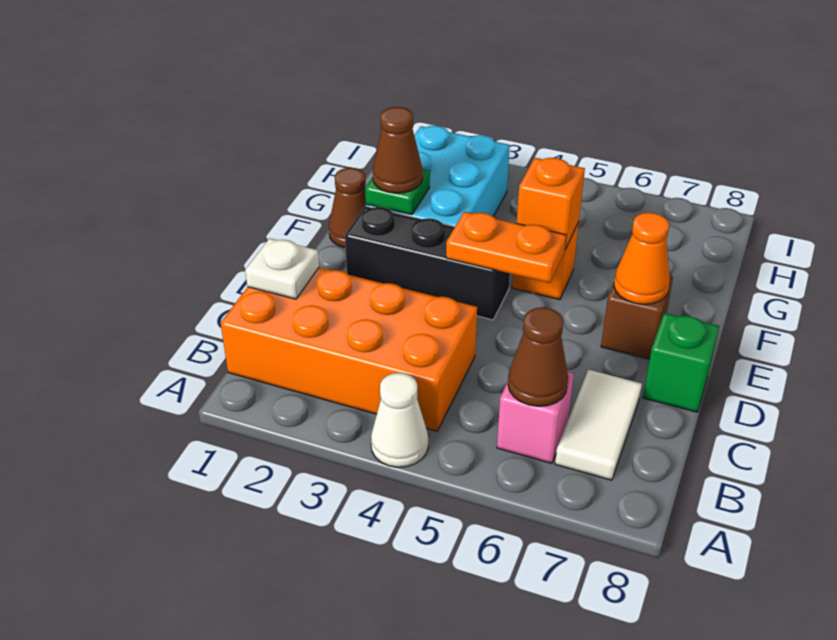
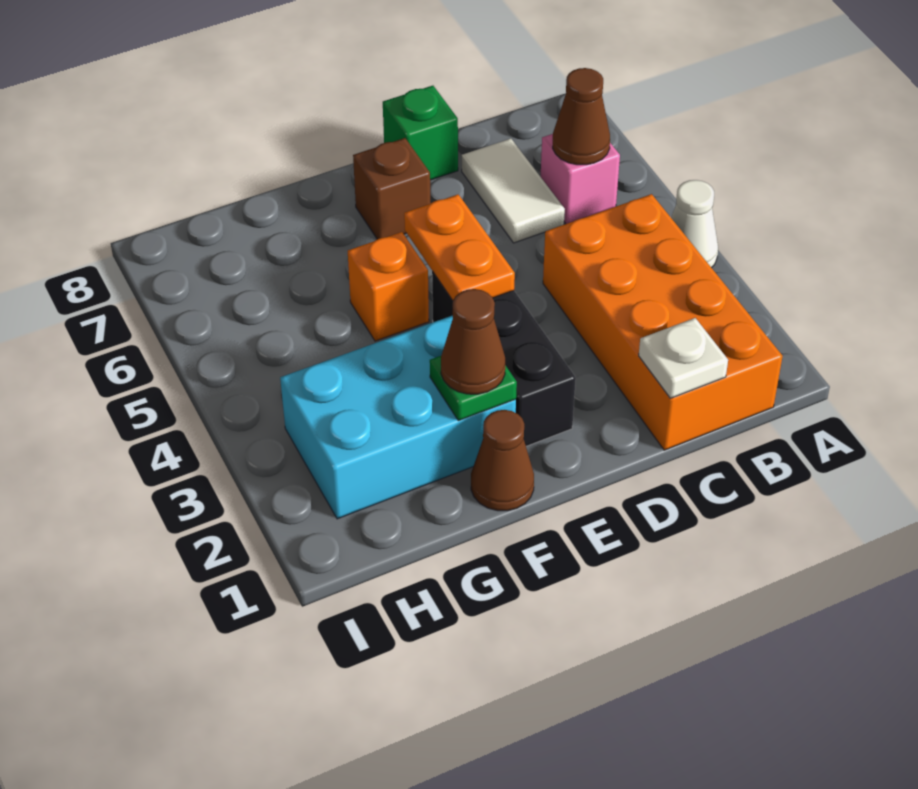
white 1x2 tile [555,370,642,480] -> white 1x2 tile turned to [462,139,565,243]
orange 1x1 cone [614,213,670,304] -> none
orange 1x1 brick [517,158,585,250] -> none

